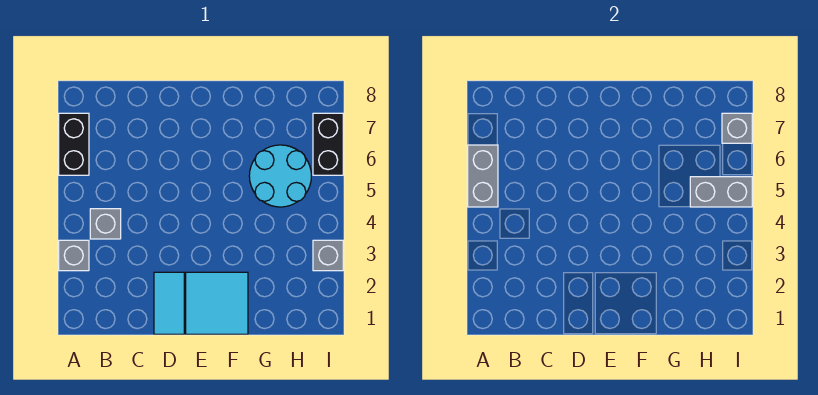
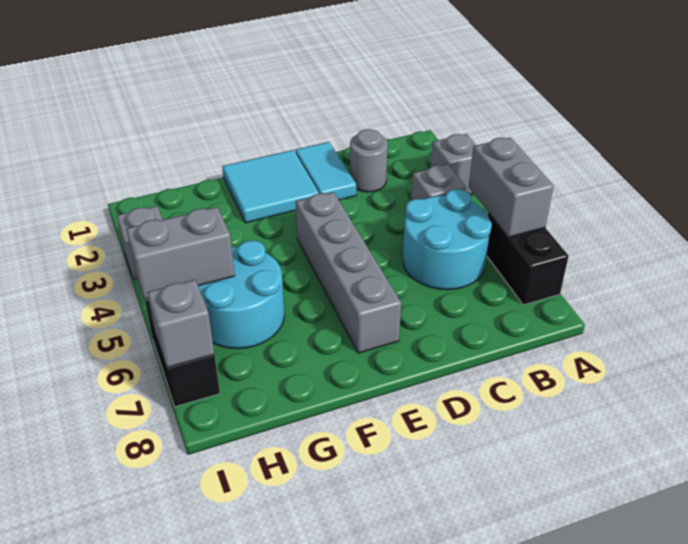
none -> cyan 2x2 round brick [403,189,492,290]
none -> grey 1x1 round brick [350,129,388,192]
none -> grey 1x4 brick [296,192,401,353]

